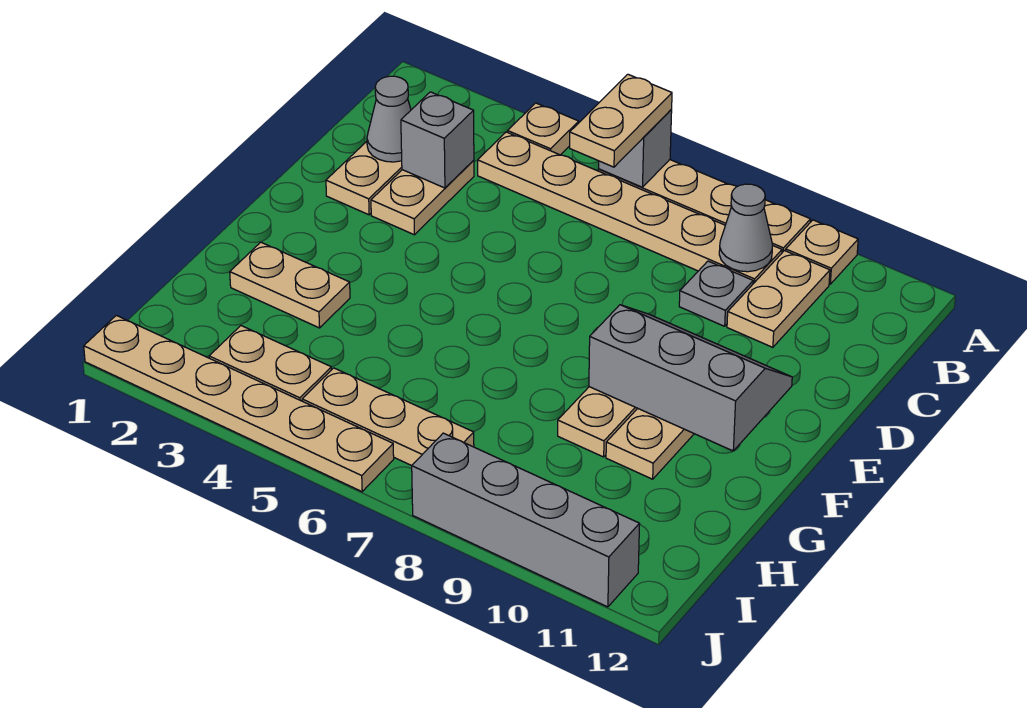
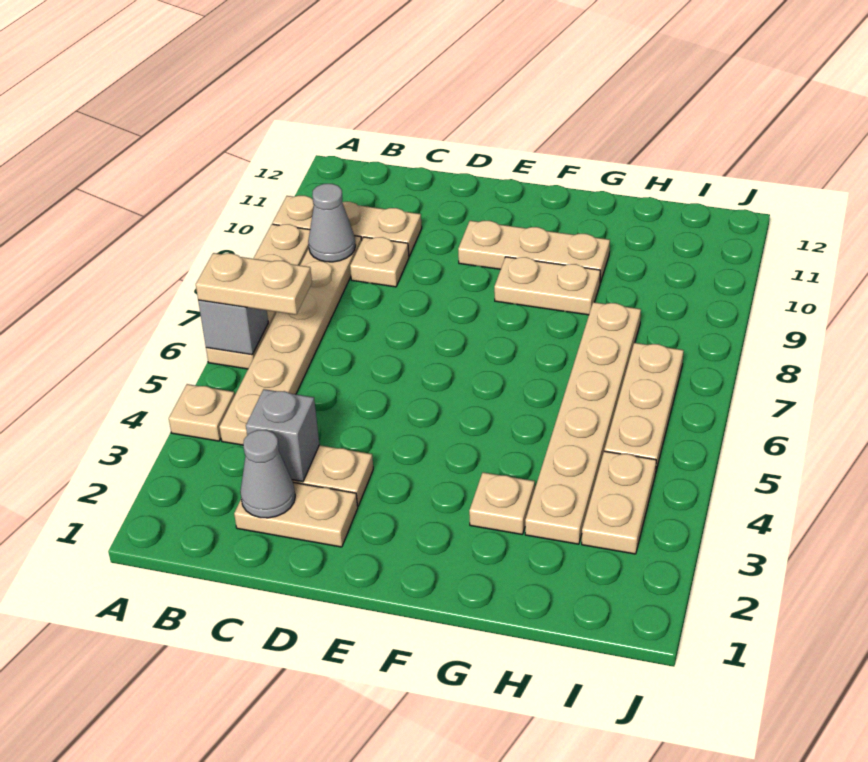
grey 1x1 plate [679,261,753,326] -> tan 1x1 plate [350,237,409,287]
grey 2x3 slope [589,305,792,451] -> none
tan 1x2 plate [230,242,350,328] -> tan 1x1 plate [469,472,535,534]
tan 1x6 plate [84,315,394,492] -> tan 1x6 plate moved to [525,302,641,544]
grey 1x4 brick [412,433,640,607] -> none

